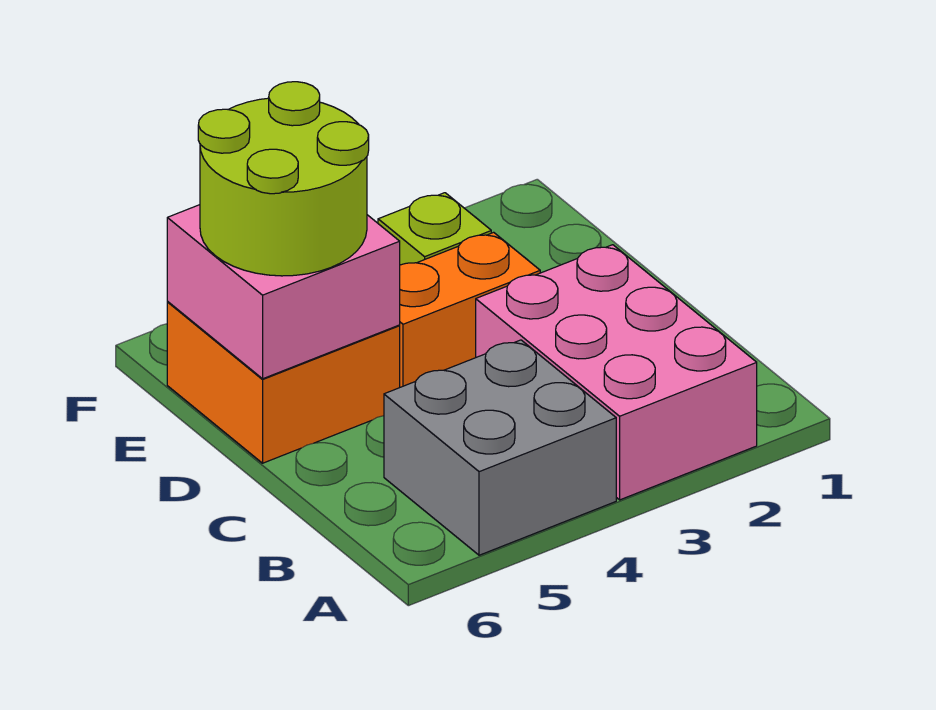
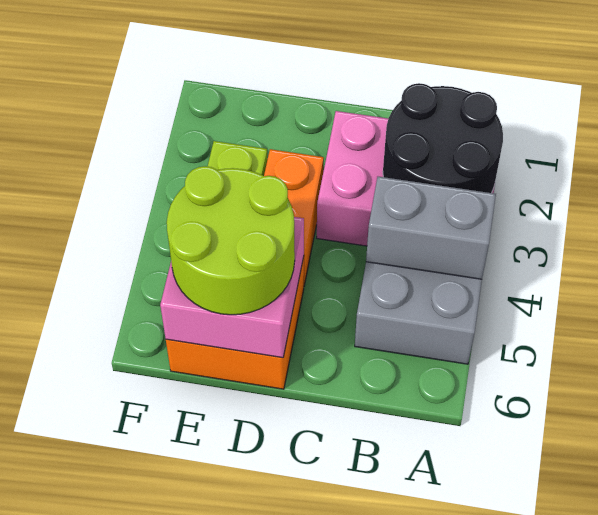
none -> black 2x2 round brick [383,83,503,193]
none -> grey 1x2 brick [366,177,496,279]

